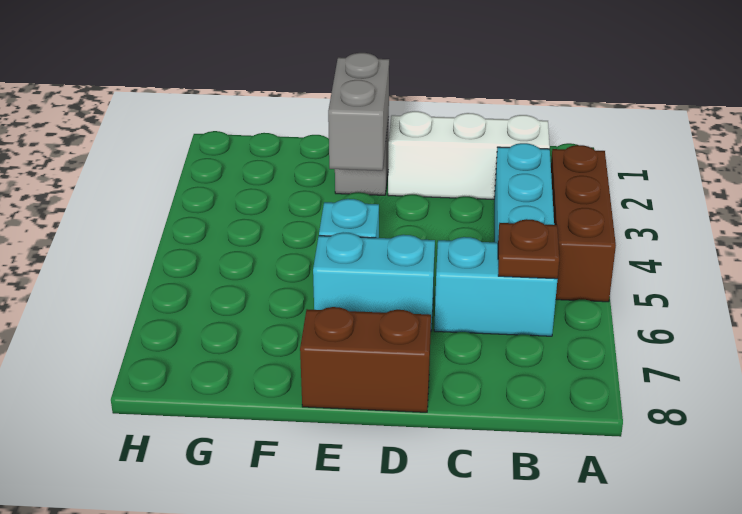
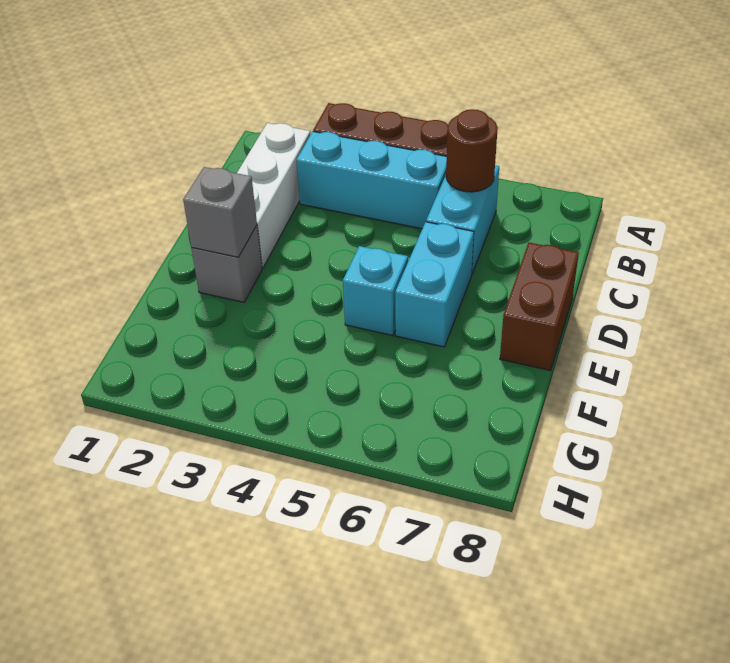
brown 1x1 plate [498,219,559,279] -> brown 1x1 round brick [446,109,498,192]
grey 1x2 brick [328,53,389,171] -> grey 1x1 brick [183,167,257,257]

